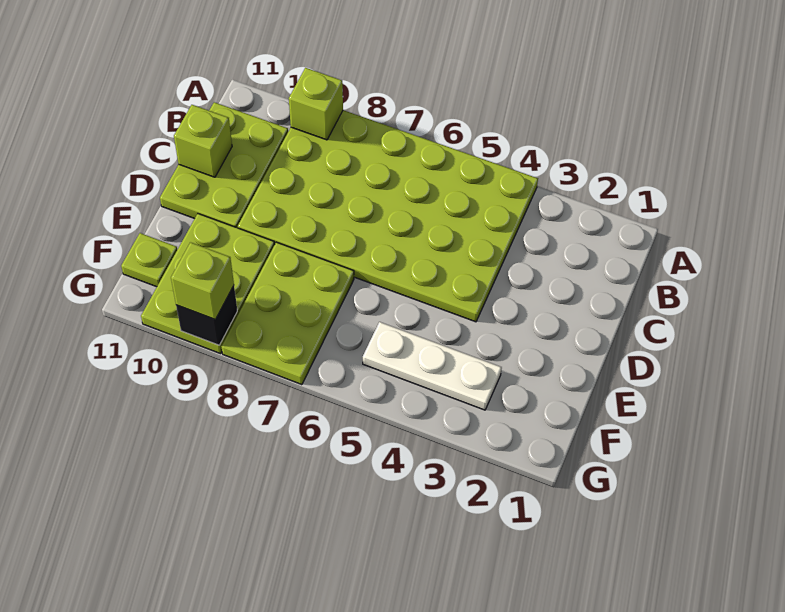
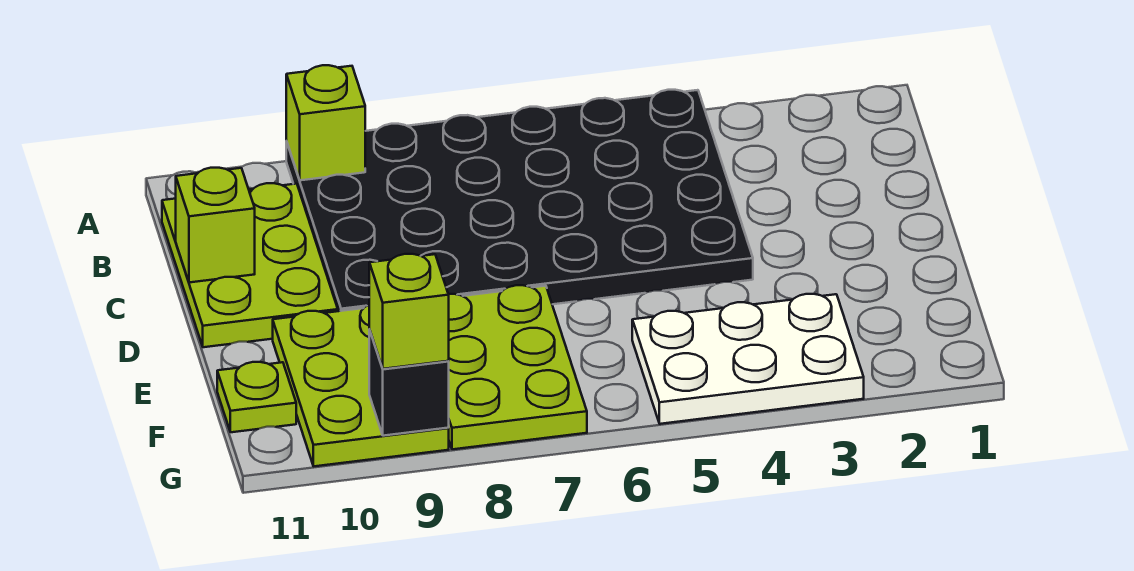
lime 4x6 plate [238,110,538,322] -> black 4x6 plate [286,90,753,311]
white 1x3 plate [363,322,502,410] -> white 2x3 plate [632,294,864,424]

